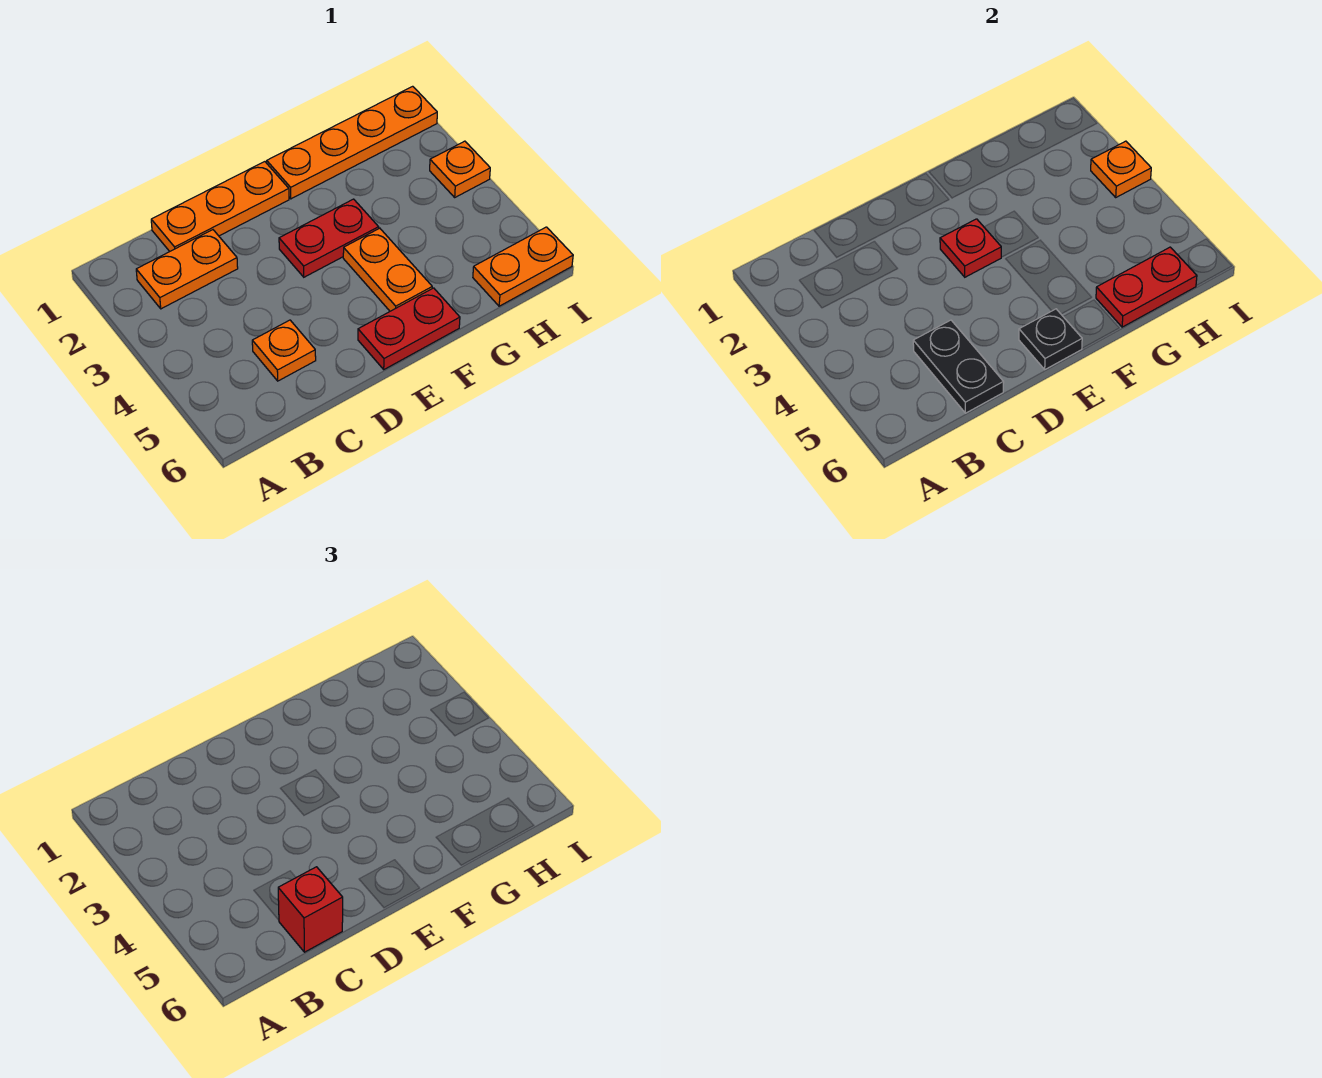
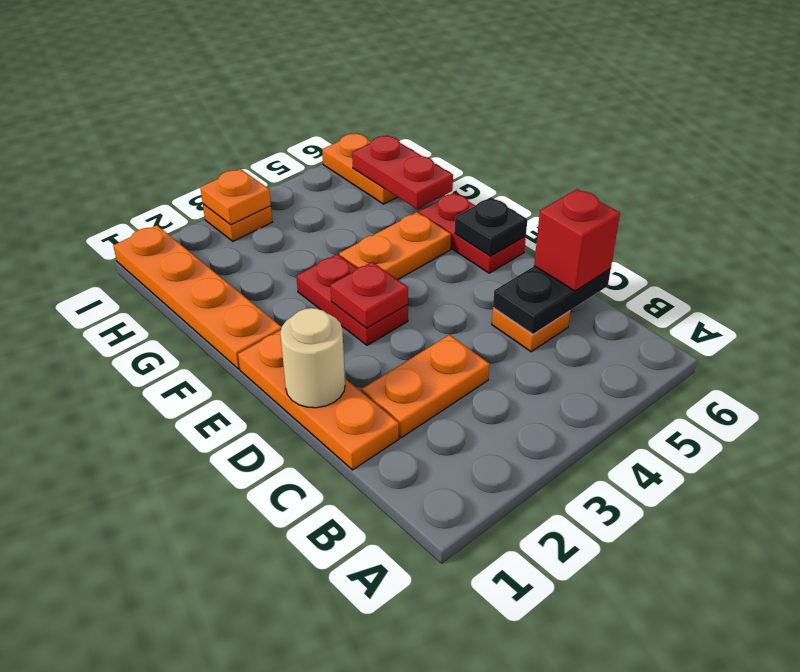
orange 1x2 plate [136,230,238,309] -> orange 1x2 plate turned to [362,335,489,438]
none -> tan 1x1 round brick [280,308,345,408]

